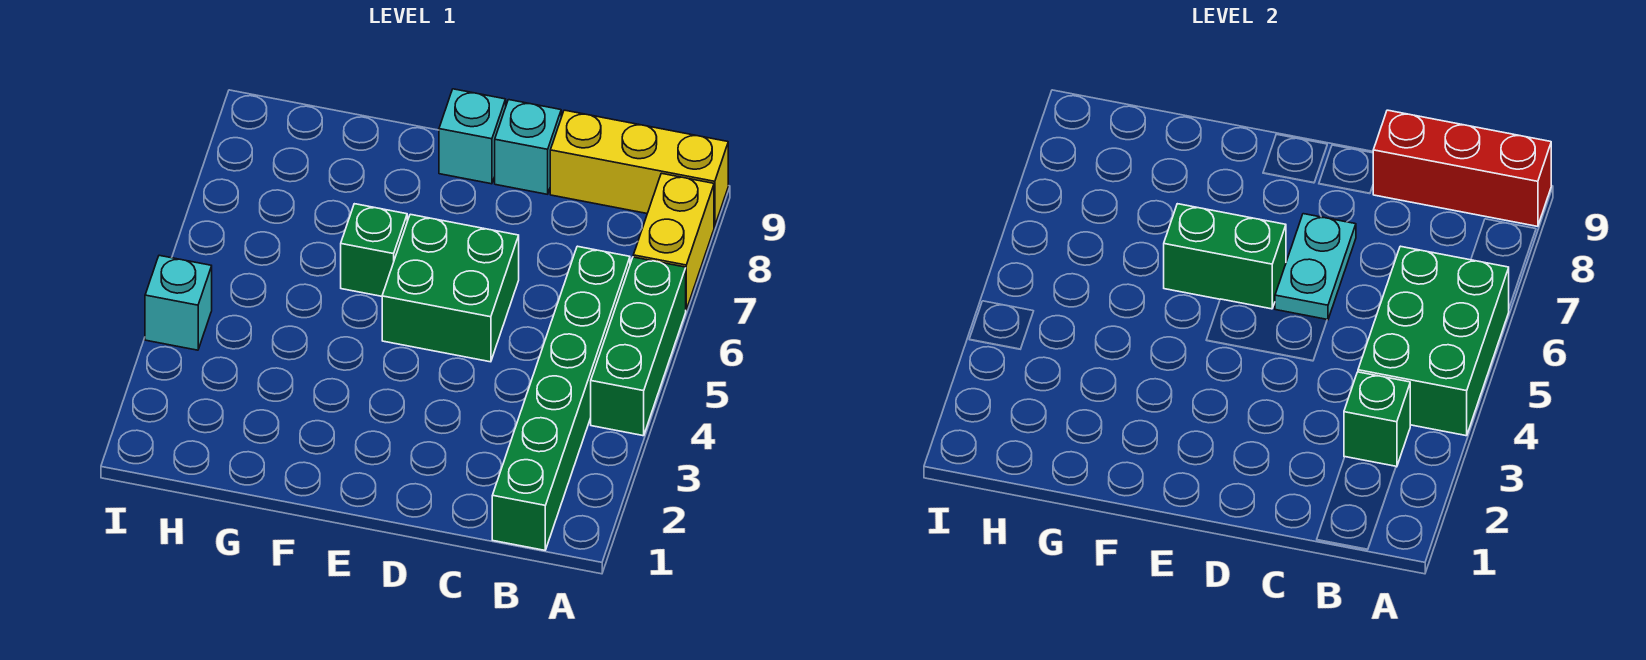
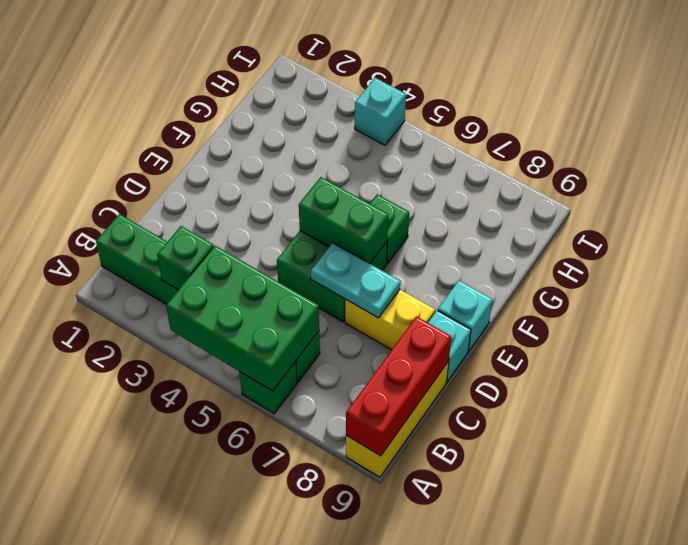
green 1x3 brick [591,257,686,436] -> green 1x1 brick [239,362,297,413]
yellow 1x2 brick [633,173,714,310] -> yellow 1x2 brick moved to [345,290,435,350]
green 1x2 brick [1164,204,1286,309] -> green 1x2 brick turned to [299,177,389,264]

